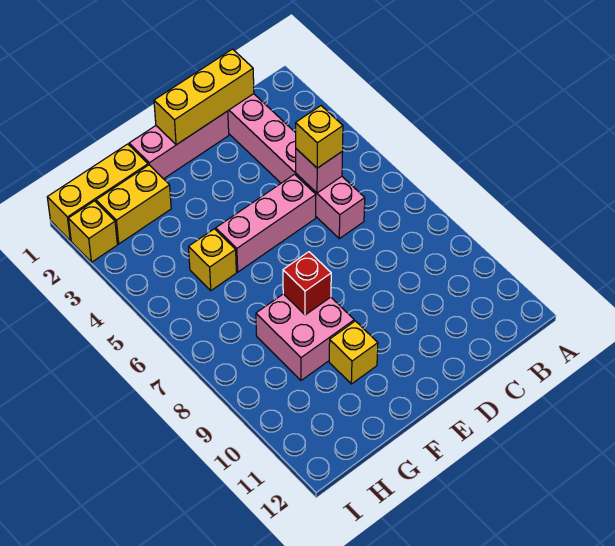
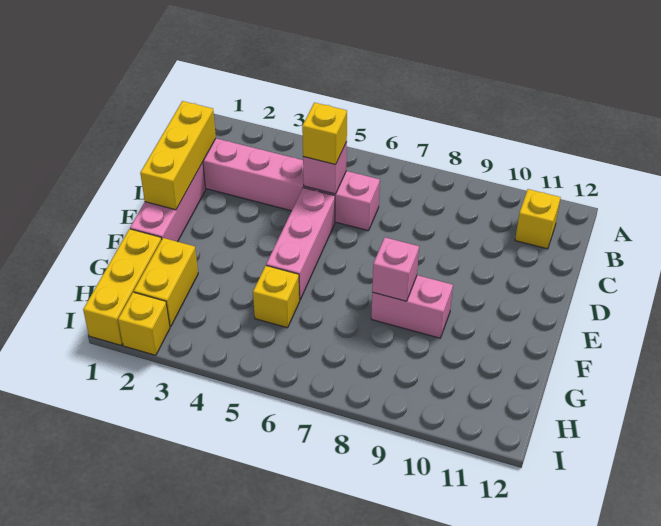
pink 2x2 brick [256,294,354,380] -> pink 1x2 brick [371,275,453,338]
red 1x1 brick [283,252,331,315] -> pink 1x1 brick [372,237,419,301]
yellow 1x1 brick [329,321,378,384] -> yellow 1x1 brick moved to [515,189,561,249]

